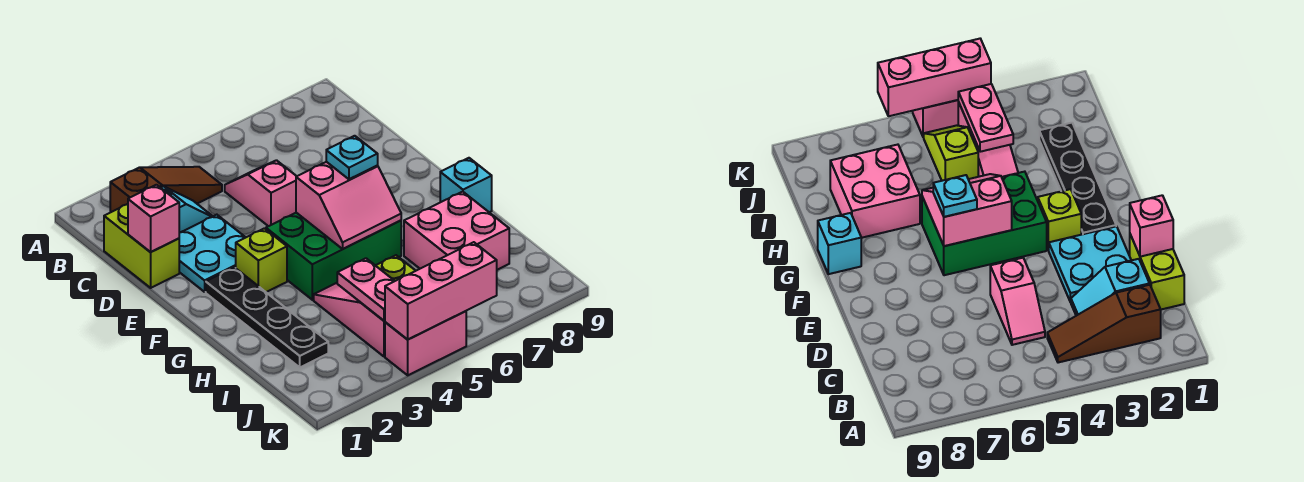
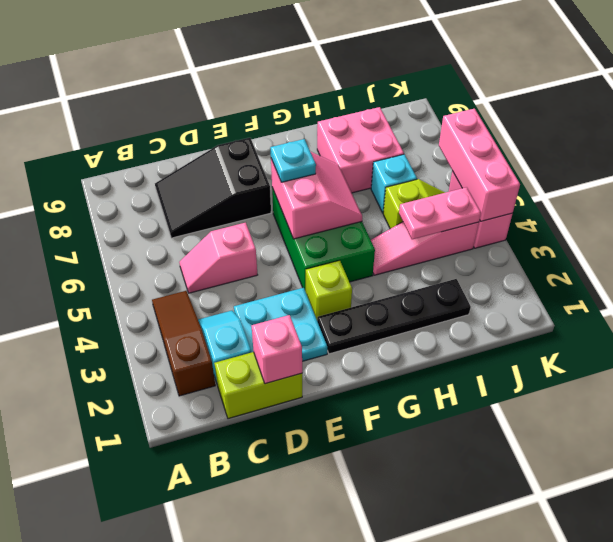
none -> black 2x3 slope [155,138,271,238]
cyan 1x1 brick [440,158,492,212] -> cyan 1x1 brick moved to [371,154,417,213]

